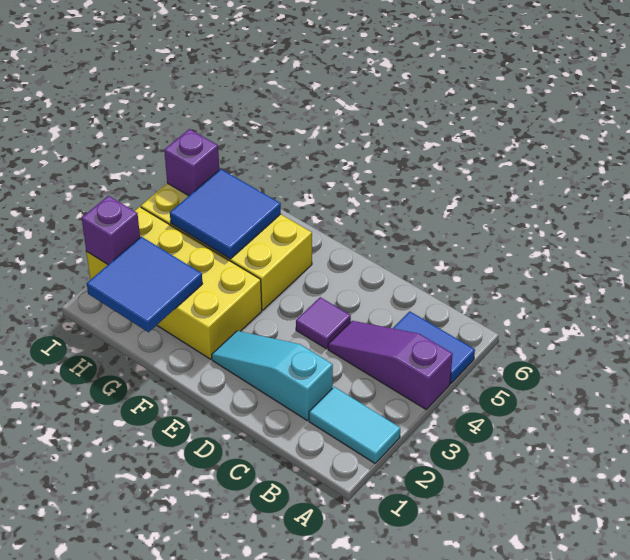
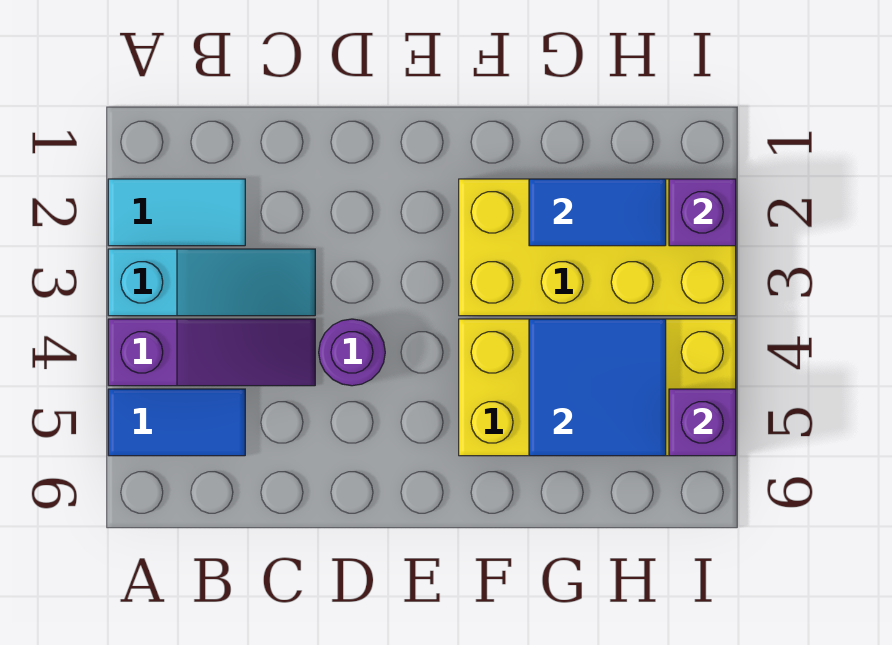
cyan 1x3 slope [212,331,333,420] -> cyan 1x3 slope moved to [108,249,315,316]
purple 1x1 tile [296,297,351,349] -> purple 1x1 round brick [319,319,385,386]
blue 2x2 tile [87,237,202,332] -> blue 1x2 tile [529,179,666,246]

